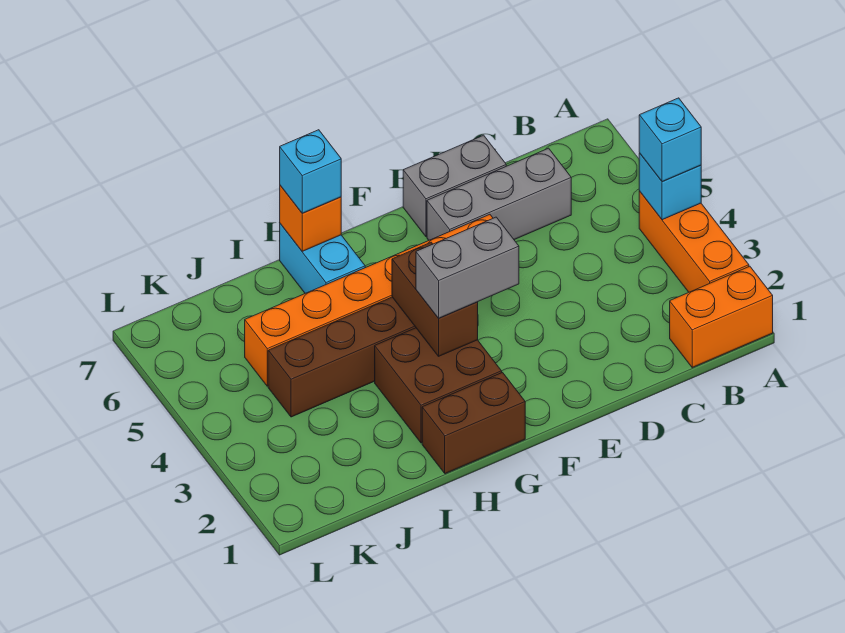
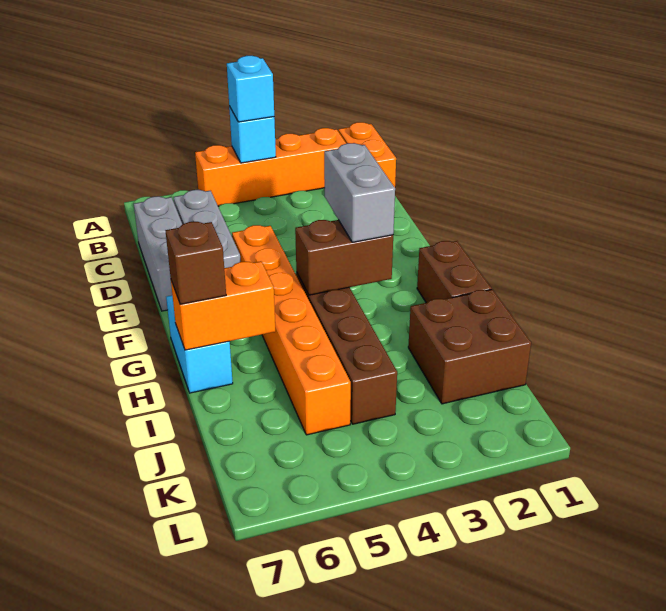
orange 1x3 brick [639,191,749,292] -> orange 1x4 brick [195,128,346,206]
grey 1x2 brick [403,135,506,236] -> grey 1x3 brick [134,196,182,311]
brown 2x2 brick [375,328,502,443] -> brown 2x2 brick moved to [408,289,531,404]
cyan 1x2 brick [280,224,365,293] -> cyan 1x2 brick turned to [166,296,233,393]
orange 1x1 brick [280,186,341,251] -> orange 1x2 brick [171,261,275,350]
cyan 1x1 brick [280,130,341,213] -> brown 1x1 brick [165,222,226,304]

